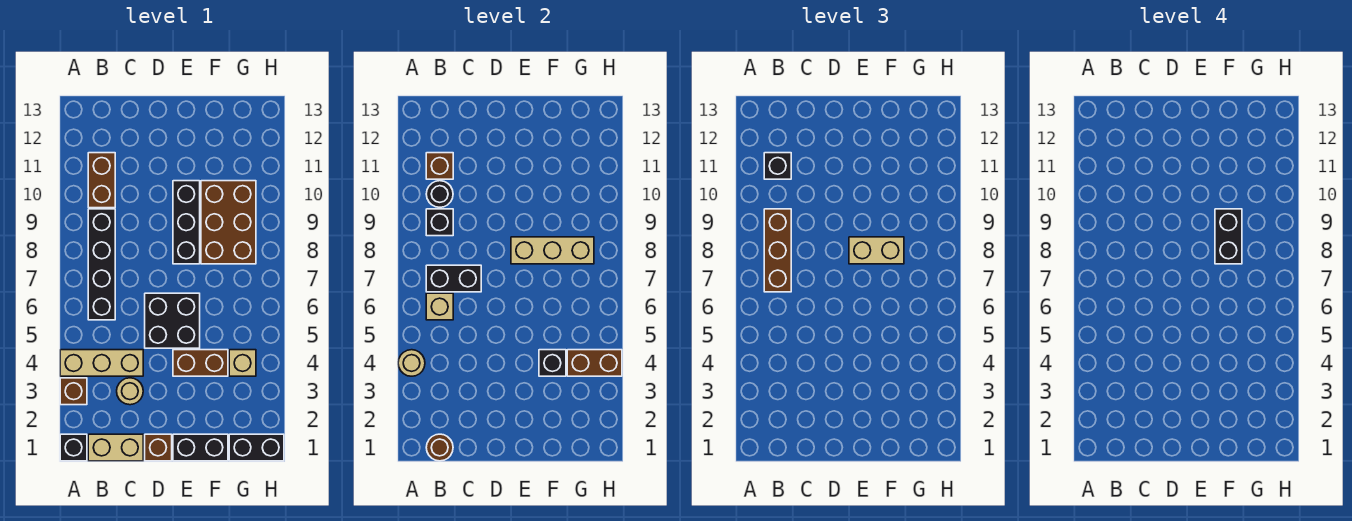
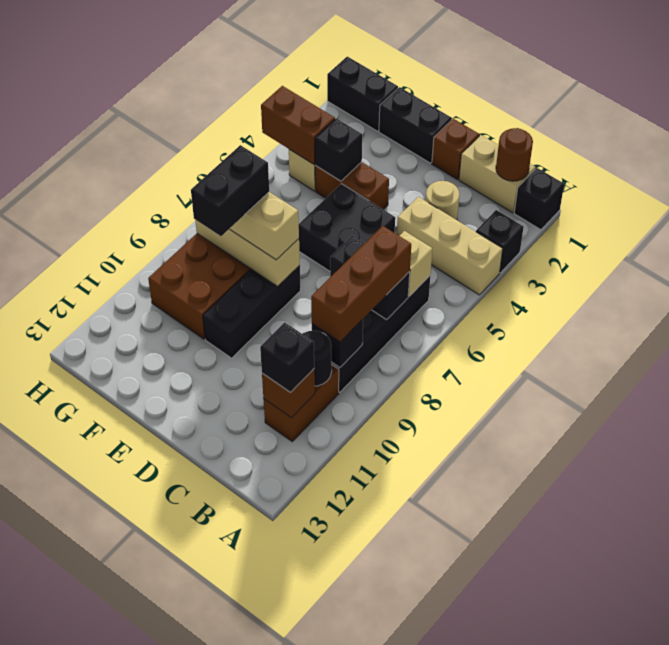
brown 1x1 brick [60,378,87,405] -> black 1x1 brick [476,210,524,273]
tan 1x1 round brick [398,350,425,376] -> none

